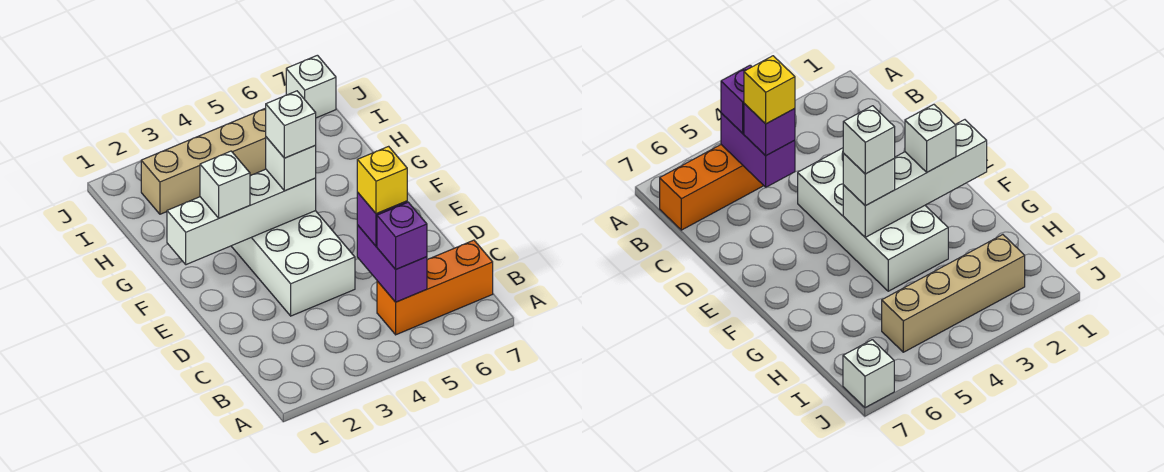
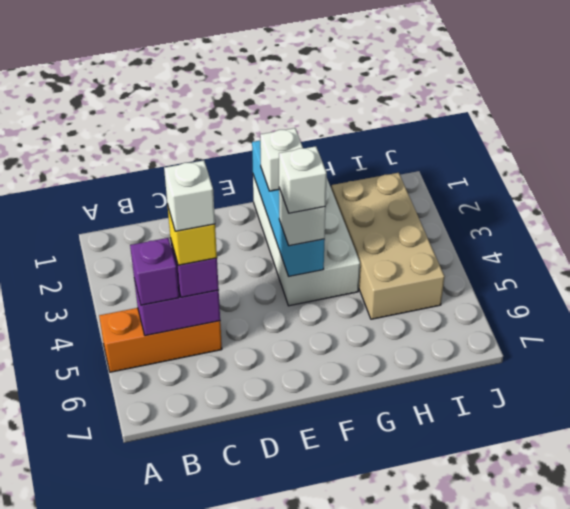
orange 1x3 brick [377,240,493,335] -> orange 1x3 brick turned to [99,308,222,372]
white 2x4 brick [232,211,355,316] -> white 2x4 brick turned to [253,175,360,306]
white 1x4 brick [167,169,316,265] -> cyan 1x4 brick [252,141,325,277]
tan 1x4 brick [141,108,266,214] -> tan 2x4 brick [331,173,444,319]
white 1x1 brick [286,55,336,118] -> white 1x1 brick moved to [164,160,215,231]

